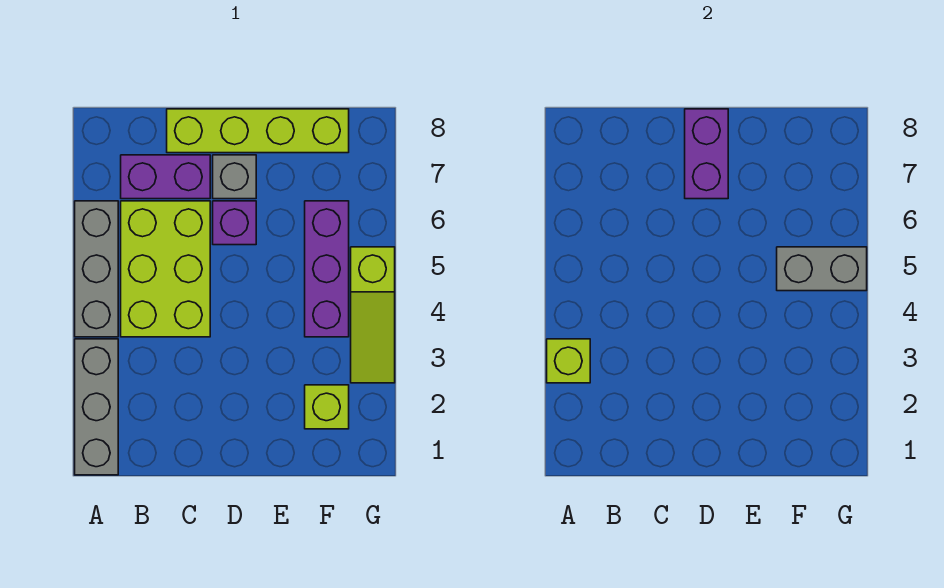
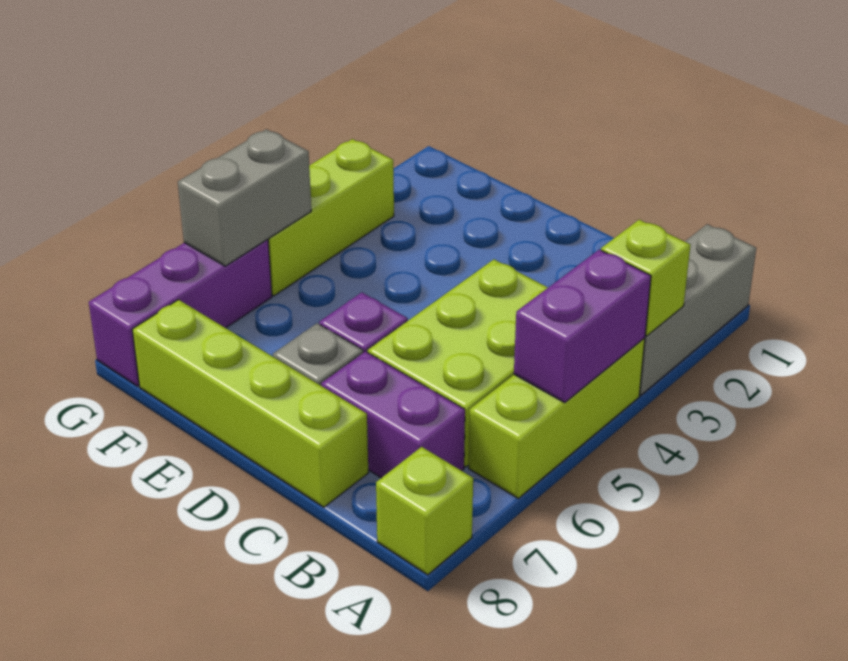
grey 1x3 brick [75,201,118,337] -> lime 1x3 brick [469,338,645,498]
purple 1x2 brick [685,109,728,199] -> purple 1x2 brick moved to [514,250,651,403]
lime 1x1 brick [305,385,349,429] -> lime 1x1 brick moved to [376,447,473,575]
purple 1x3 brick [305,201,349,337] -> purple 1x3 brick moved to [89,239,272,386]
grey 1x2 brick [777,247,867,291] -> grey 1x2 brick turned to [178,129,311,266]
lime 1x3 slope [351,247,395,383] -> lime 1x3 brick [268,139,394,296]

